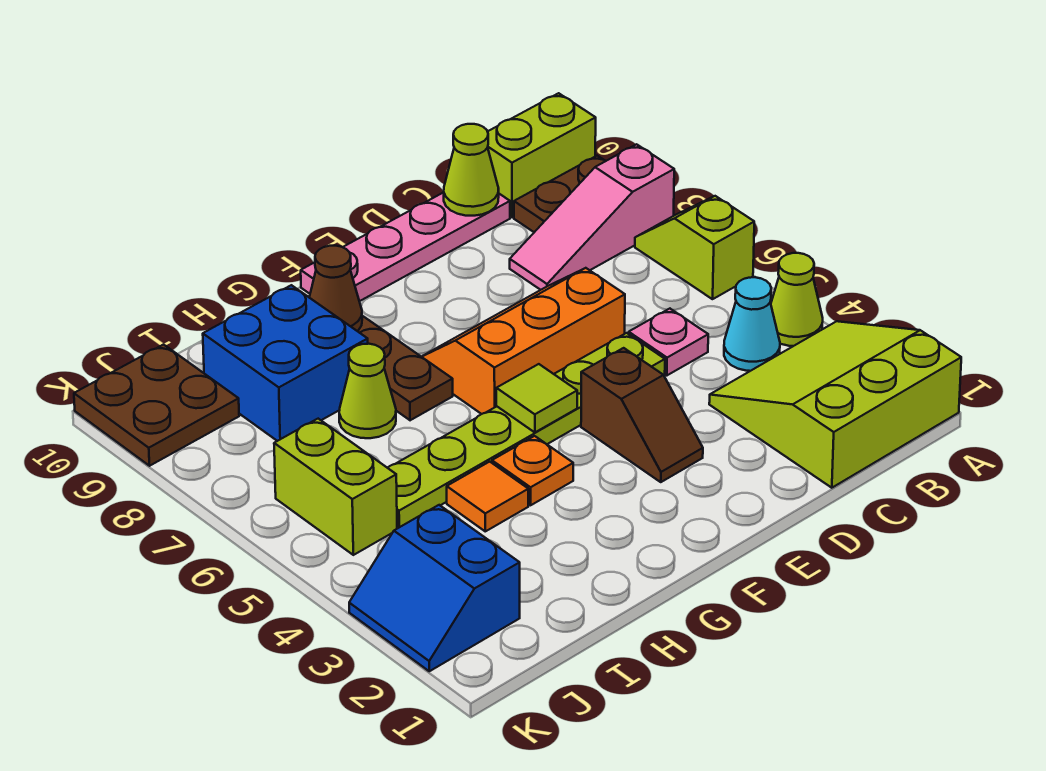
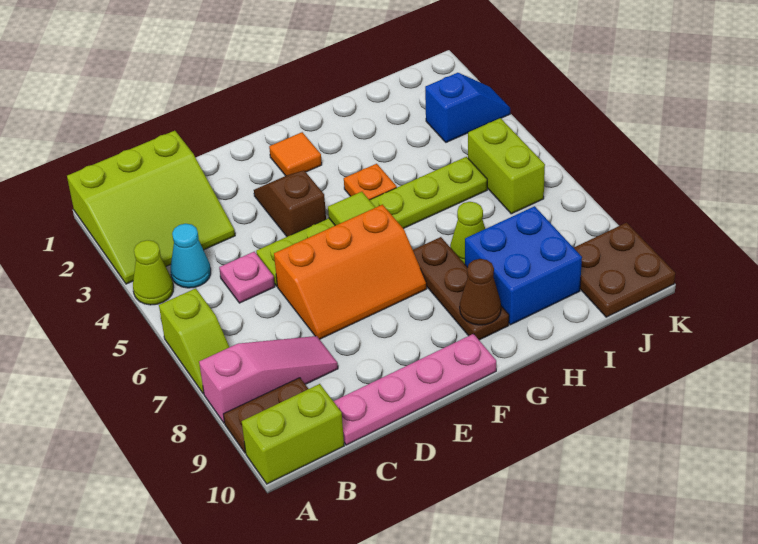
lime 1x1 cone [444,124,499,216] -> none
orange 1x1 tile [447,462,528,531] -> orange 1x1 tile moved to [269,132,322,176]
blue 2x2 slope [349,505,520,671] -> blue 1x2 slope [425,73,510,142]

